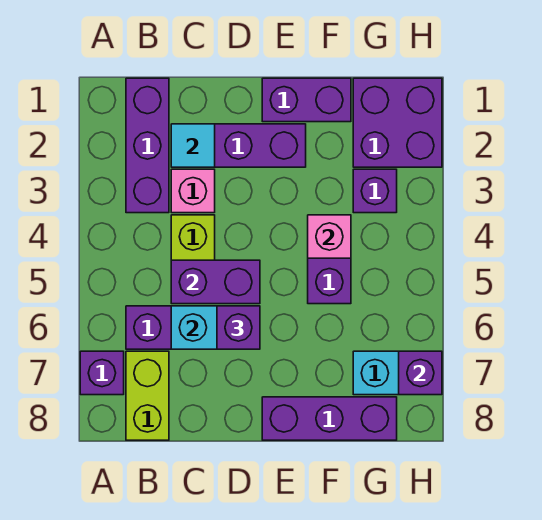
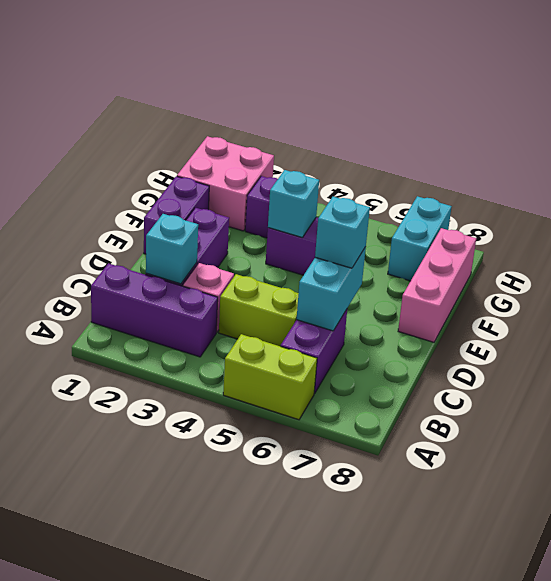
purple 1x1 brick [80,351,124,395] -> none
lime 1x2 brick [126,351,169,440] -> lime 1x2 brick moved to [223,334,317,420]
cyan 1x1 tile [171,124,215,167] -> cyan 1x1 brick [146,214,198,284]
purple 1x2 brick [171,260,260,304] -> none
purple 1x1 brick [217,306,260,349] -> cyan 1x1 brick [315,197,370,268]
purple 1x3 brick [262,397,397,440] -> pink 1x3 brick [398,228,476,342]
pink 1x1 brick [308,215,351,258] -> cyan 1x1 brick [268,170,319,238]
purple 2x2 brick [353,78,442,167] -> pink 2x2 brick [177,136,274,231]
purple 1x1 brick [399,351,442,395] -> none

